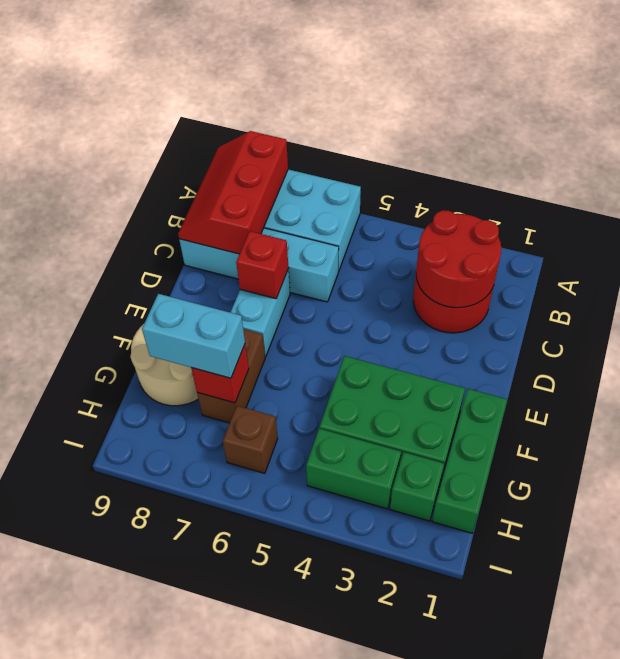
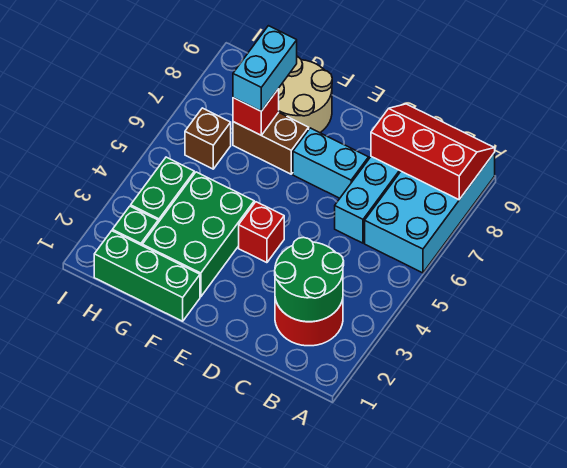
red 2x2 round brick [416,210,501,308] -> green 2x2 round brick [275,237,344,322]
red 1x1 brick [236,231,289,299] -> red 1x1 brick moved to [239,202,284,263]

